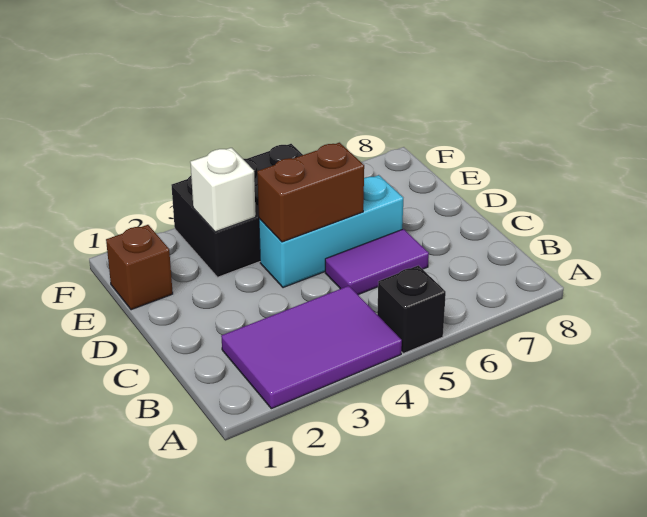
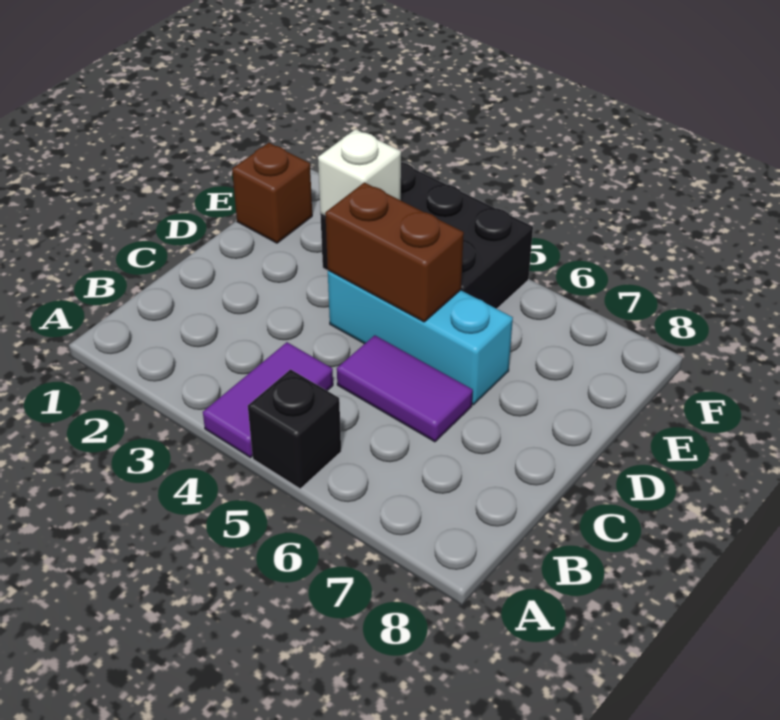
purple 2x3 tile [221,286,402,409] -> purple 1x2 tile [203,342,333,457]

